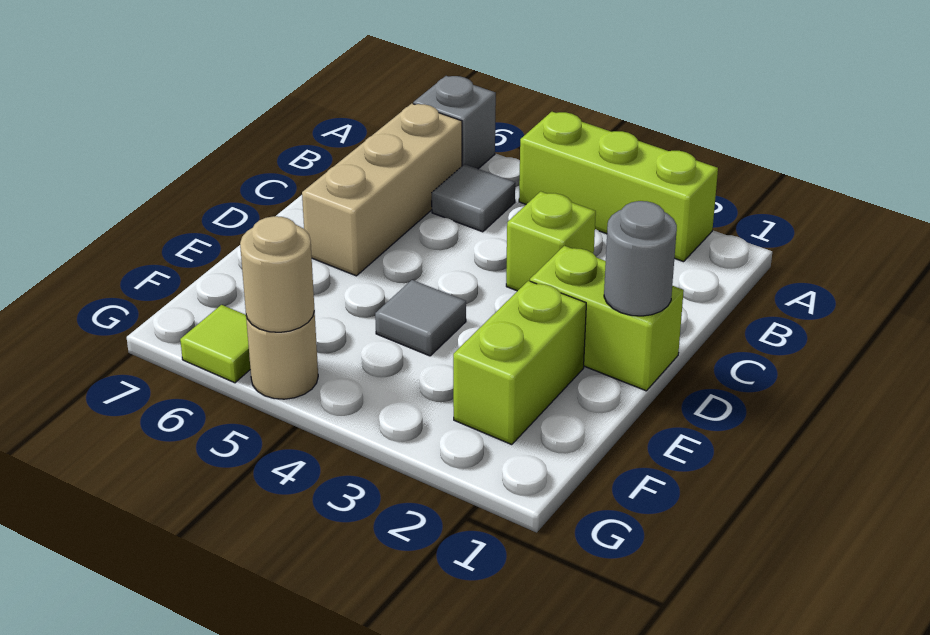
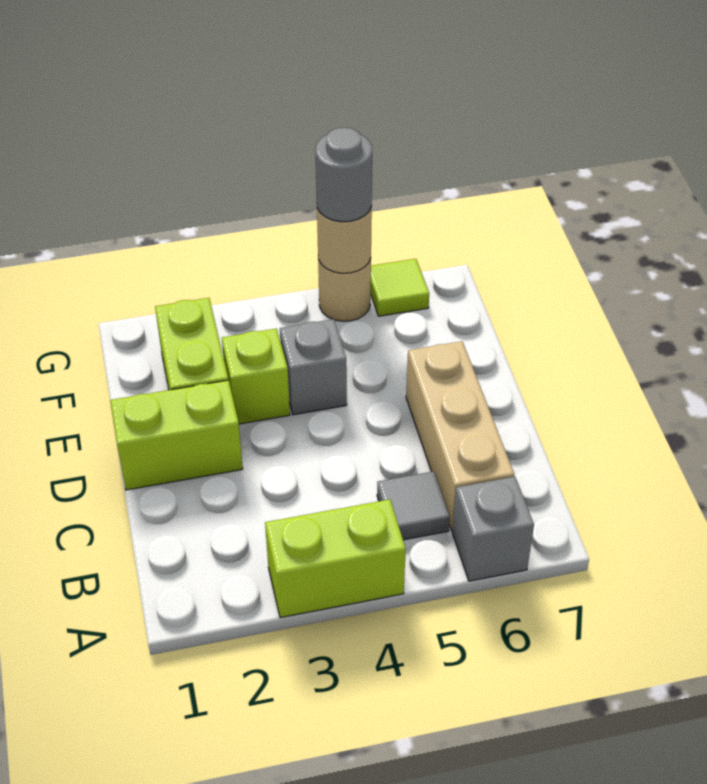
lime 1x3 brick [519,112,718,262] -> lime 1x2 brick [265,499,406,618]
lime 1x1 brick [506,191,596,291] -> lime 1x1 brick moved to [222,328,290,424]
grey 1x1 round brick [604,201,677,316] -> grey 1x1 round brick moved to [315,128,372,222]
grey 1x1 tile [375,280,466,356] -> grey 1x1 brick [280,319,347,415]

